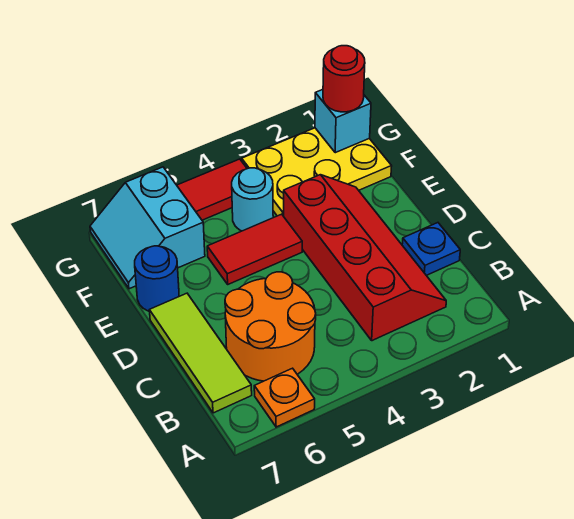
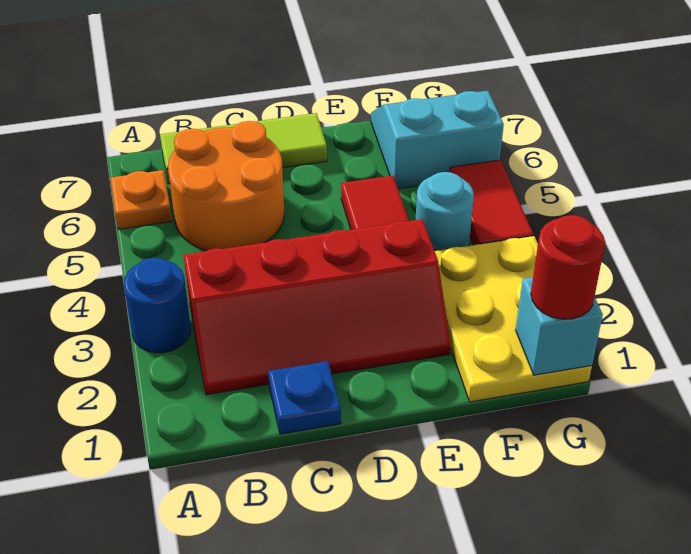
blue 1x1 round brick [135,246,179,312] -> blue 1x1 round brick moved to [124,258,191,353]

